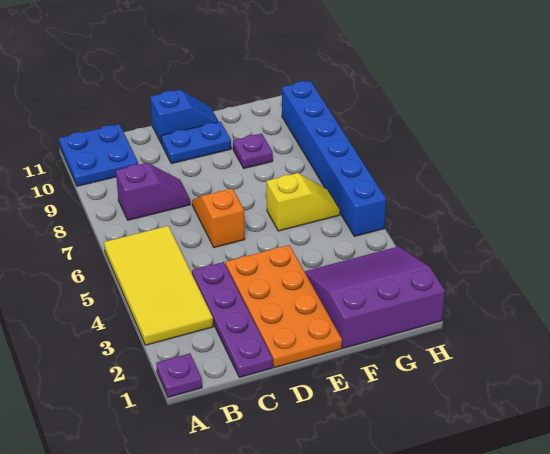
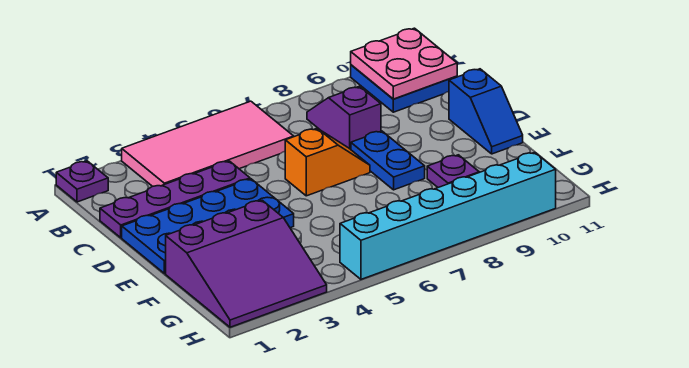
yellow 2x4 tile [104,226,213,345] -> pink 2x4 tile [122,101,294,186]
none -> pink 2x2 plate [351,28,457,99]
purple 1x2 slope [116,163,190,220] -> purple 1x2 slope turned to [307,86,381,149]
orange 2x4 plate [225,245,342,368] -> blue 2x4 plate [122,179,294,274]
blue 1x2 plate [161,122,231,164] -> blue 1x2 plate moved to [351,131,425,190]
purple 3x3 slope [304,246,445,348] -> purple 3x3 slope turned to [166,200,327,327]
yellow 1x2 slope [267,173,340,231] -> none
blue 1x6 brick [282,81,386,236] -> cyan 1x6 brick [340,152,556,279]

